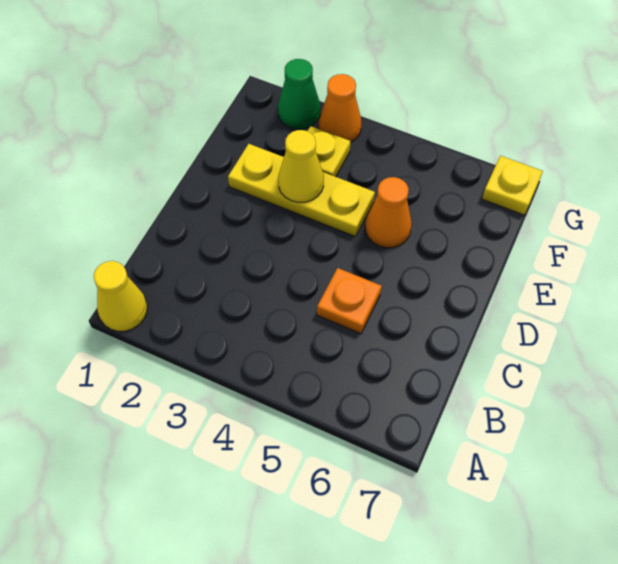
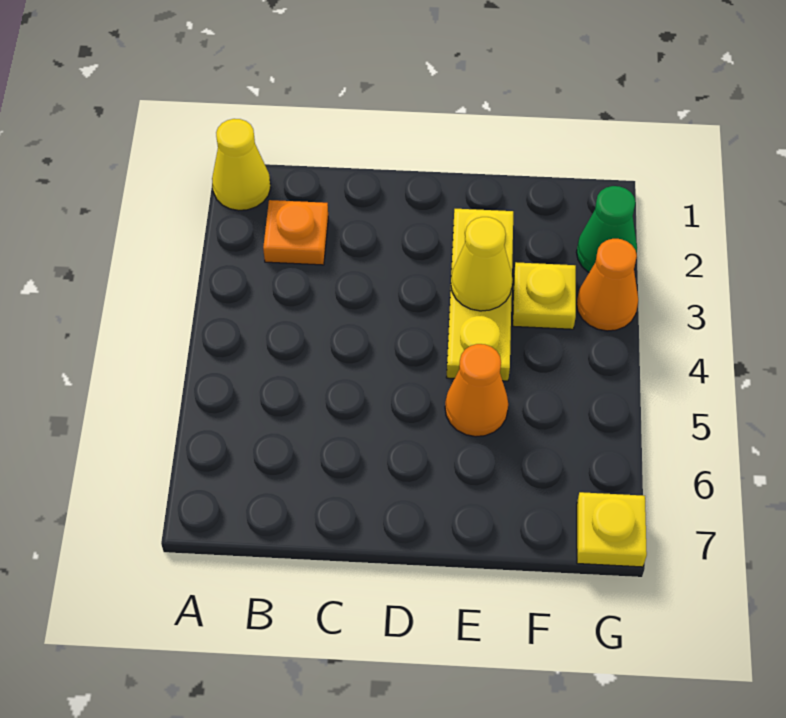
orange 1x1 plate [317,268,382,334] -> orange 1x1 plate moved to [263,200,328,265]

